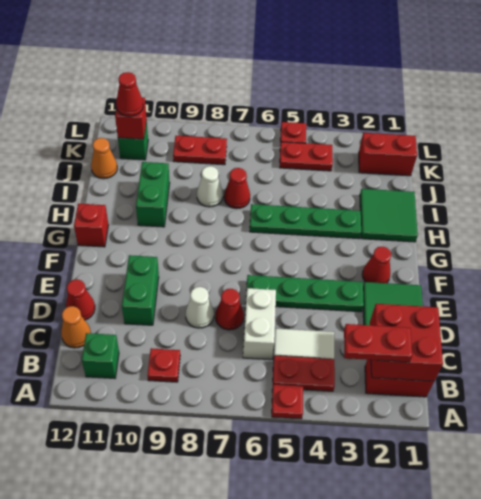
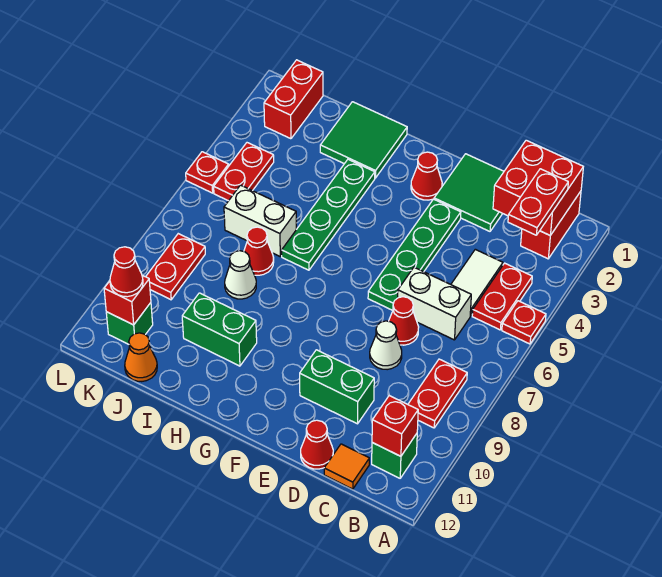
red 1x1 plate [148,348,180,382] -> red 1x2 plate [408,359,467,428]
orange 1x1 cone [61,306,91,348] -> orange 1x1 tile [324,444,369,489]
red 1x1 brick [74,204,108,247] -> red 1x1 brick moved to [372,395,418,456]
none -> white 1x2 brick [224,185,296,256]

